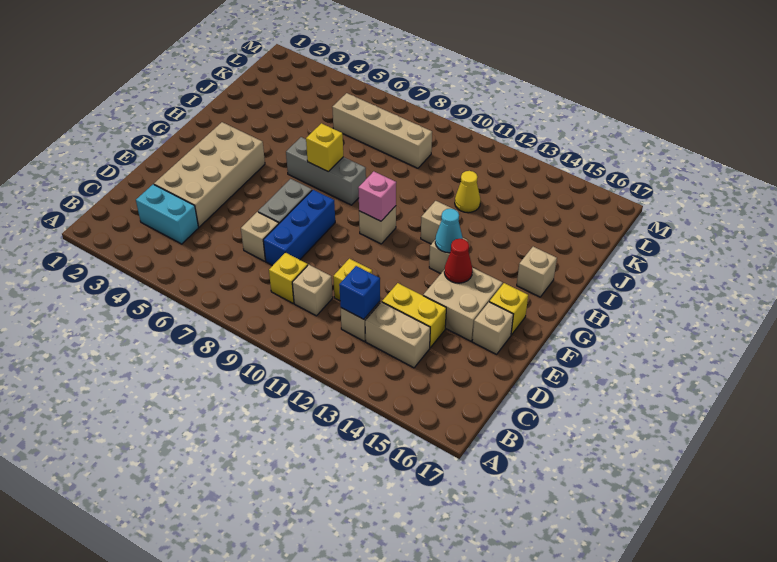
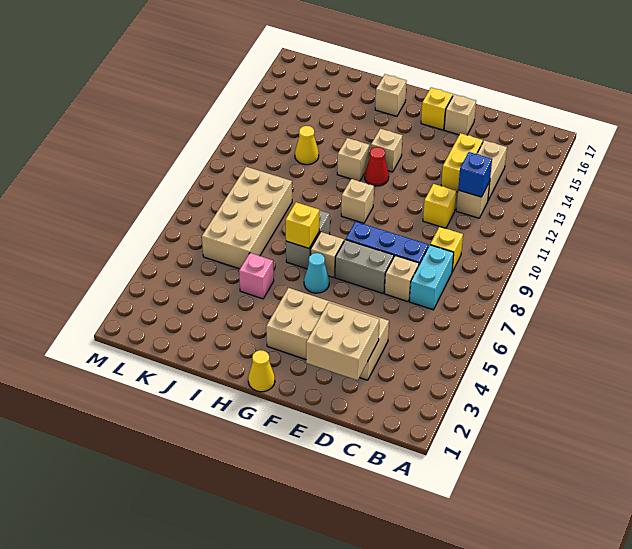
cyan 1x2 brick [136,184,198,244] -> cyan 1x2 brick moved to [410,245,454,310]
tan 1x1 brick [292,265,333,316] -> tan 1x1 brick moved to [310,232,344,278]
tan 2x2 brick [423,268,503,341] -> tan 2x2 brick moved to [306,302,379,380]
red 1x1 cone [444,239,472,283] -> red 1x1 cone moved to [365,147,389,186]
none -> yellow 1x1 cone [248,350,275,392]
pink 1x1 brick [358,171,396,221] -> pink 1x1 brick moved to [239,253,274,299]
cyan 1x1 cone [435,209,463,253] -> cyan 1x1 cone moved to [304,253,329,293]
grey 1x3 brick [286,137,366,205] -> grey 1x2 brick [286,210,330,269]
tan 1x4 brick [332,93,432,168] -> tan 2x4 brick [202,167,292,269]

